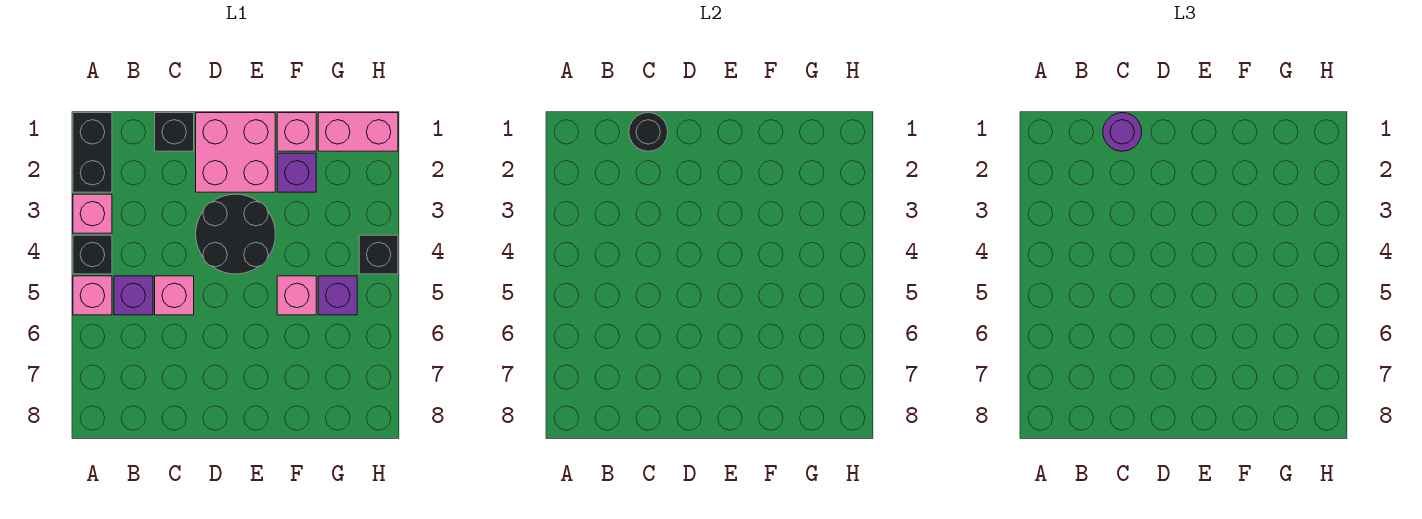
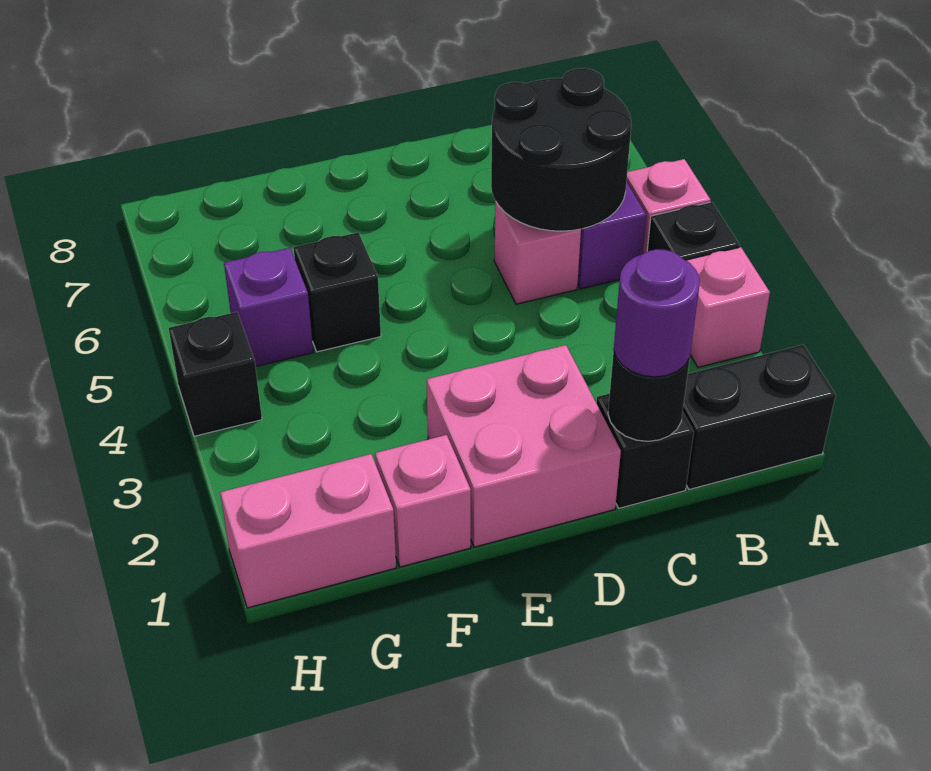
black 1x2 brick [73,113,112,192] -> black 1x2 brick turned to [683,345,836,490]
black 2x2 round brick [196,194,275,274] -> black 2x2 round brick moved to [491,68,631,231]
purple 1x1 brick [277,153,316,192] -> none
pink 1x1 brick [277,276,316,315] -> black 1x1 brick [294,232,381,352]

